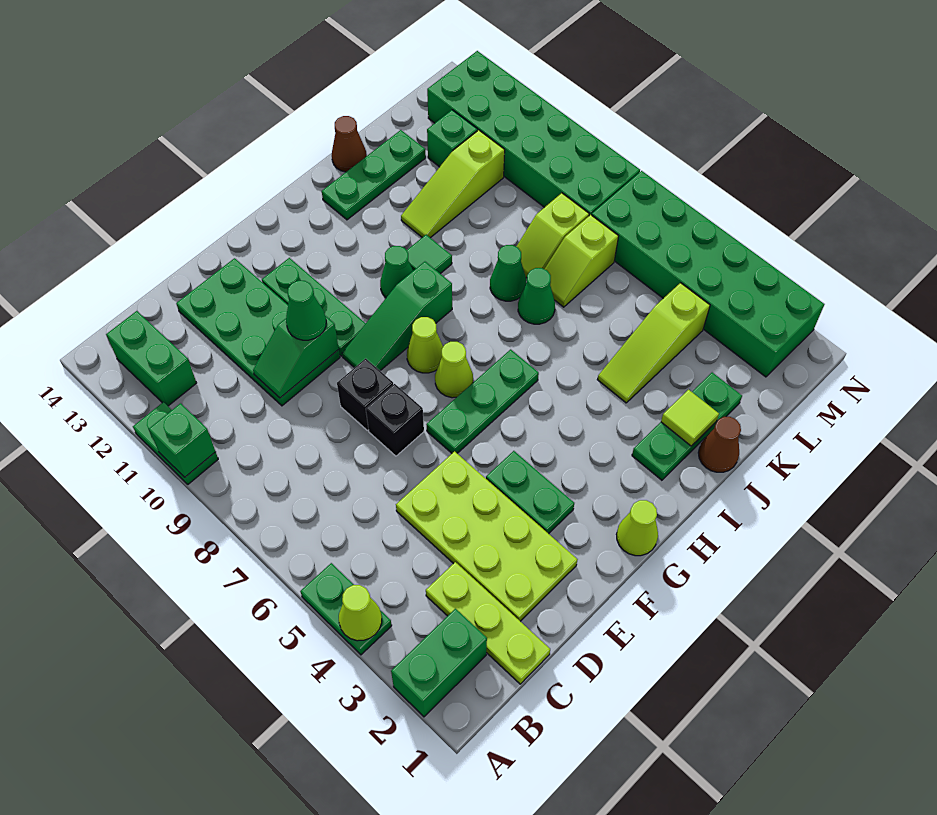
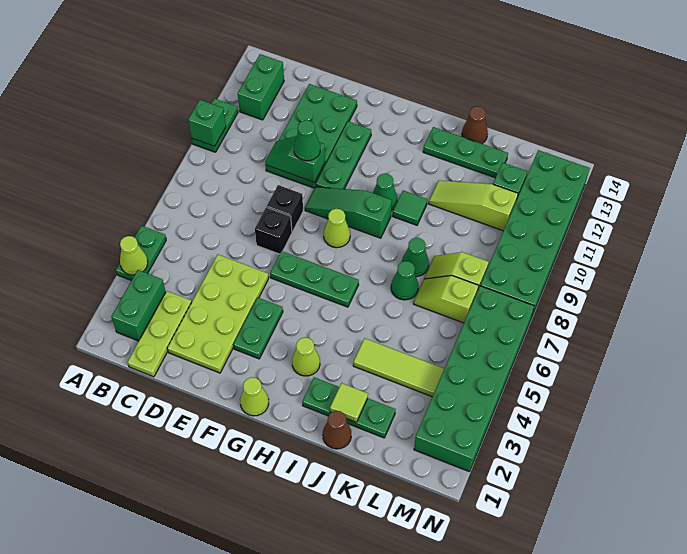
green 1x2 brick [391,609,487,717] -> green 1x2 brick turned to [111,270,166,341]
lime 1x1 cone [435,342,473,398] -> lime 1x1 cone moved to [292,337,320,376]
lime 1x3 slope [597,283,710,403] -> lime 1x3 tile [353,338,444,397]

